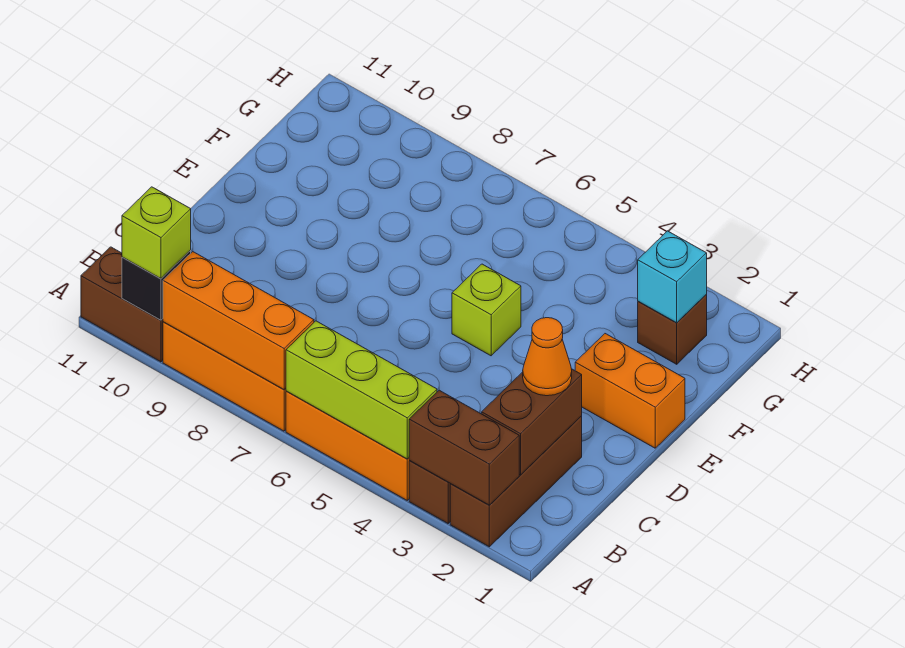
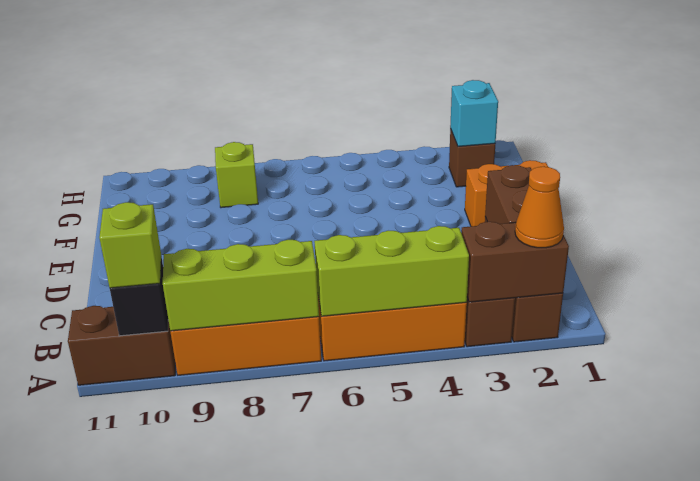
orange 1x3 brick [163,252,314,390] -> lime 1x3 brick [163,240,319,331]
orange 1x1 cone [523,318,572,396] -> orange 1x1 cone moved to [515,167,564,248]
lime 1x1 brick [452,264,521,356] -> lime 1x1 brick moved to [215,142,258,208]

